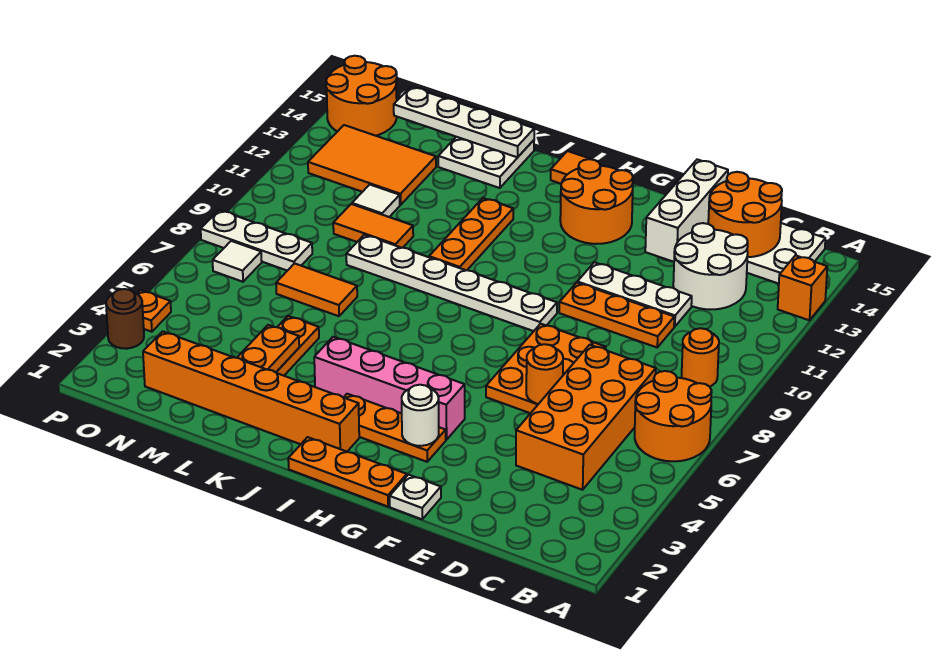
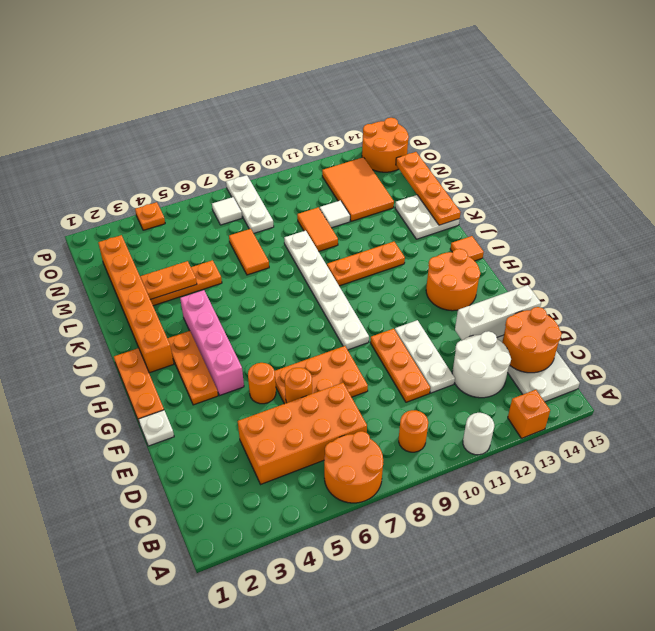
none -> orange 1x1 round brick [248,363,276,404]
white 1x1 round brick [402,385,439,446] -> white 1x1 round brick moved to [463,413,494,455]
white 1x4 plate [394,87,534,157] -> orange 1x4 plate [396,152,461,225]
brown 1x1 round brick [106,289,144,349] -> none

